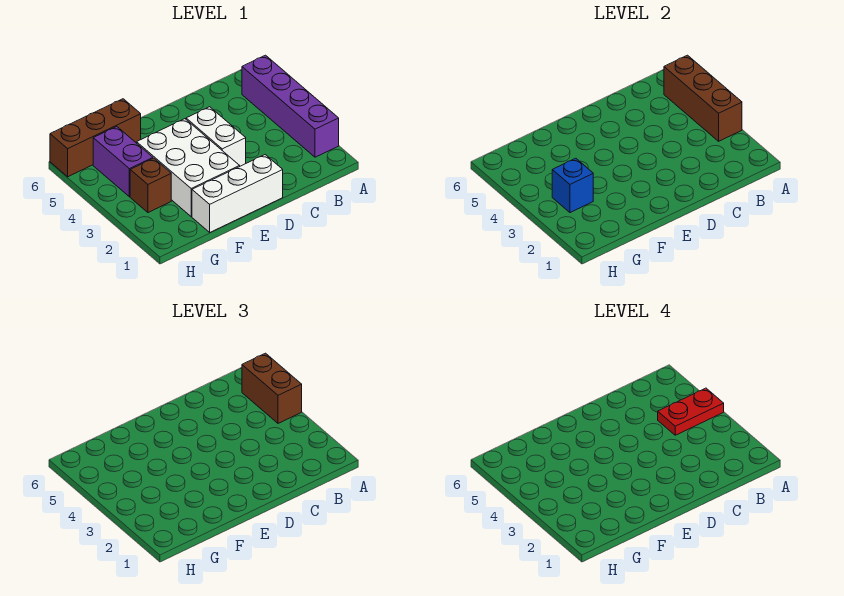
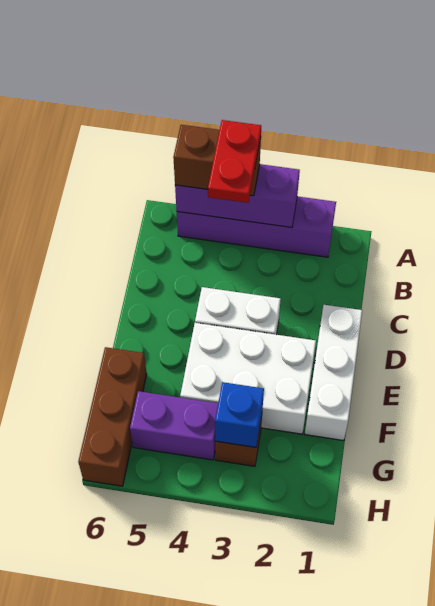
brown 1x3 brick [664,55,742,141] -> purple 1x3 brick [175,164,300,227]

